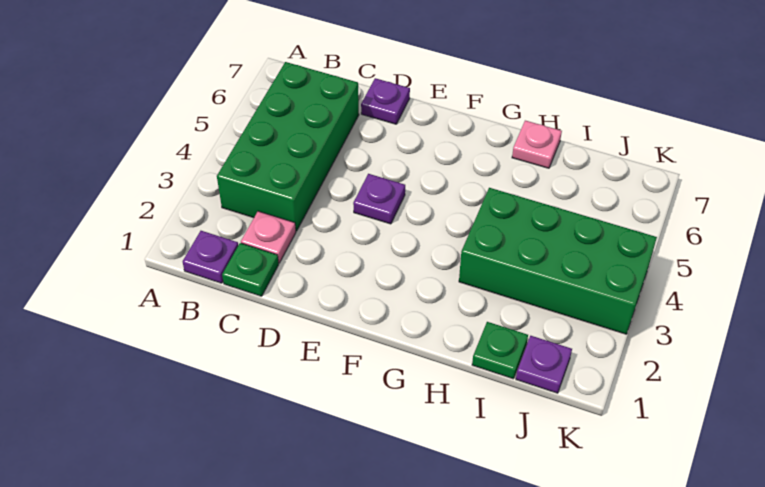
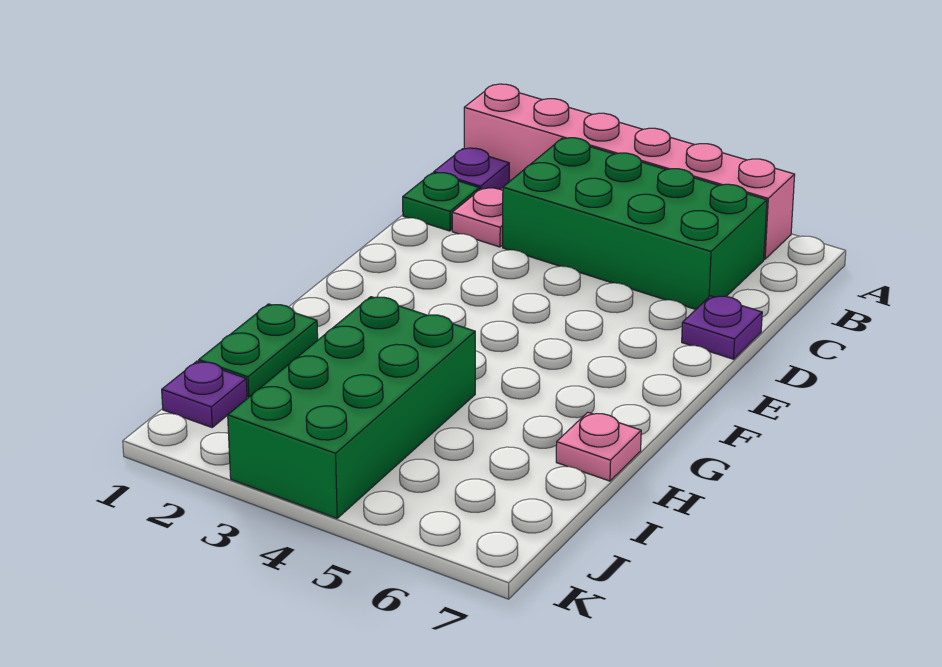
none -> pink 1x6 brick [464,84,795,259]
purple 1x1 plate [353,174,405,224] -> none
green 1x1 plate [472,322,528,379] -> green 1x2 plate [199,304,318,397]

